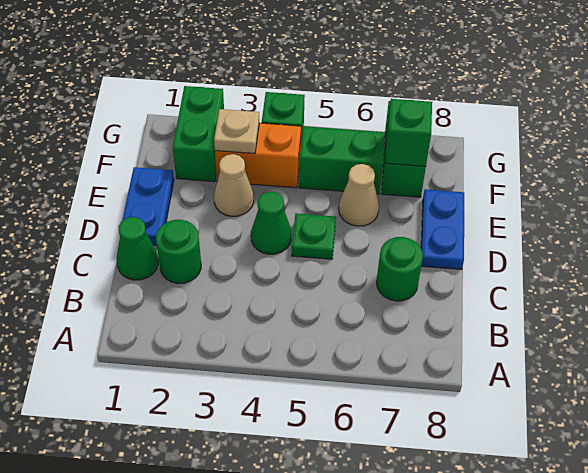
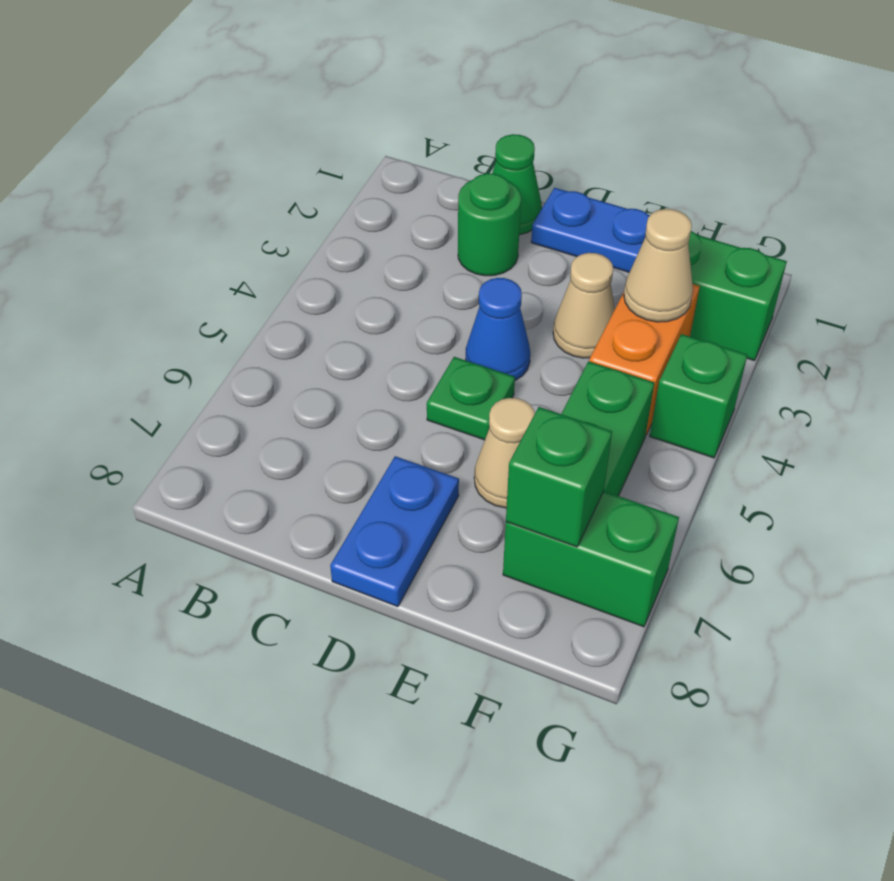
green 1x1 round brick [376,237,423,301] -> none
green 1x1 cone [251,192,291,254] -> blue 1x1 cone [466,278,530,380]
blue 1x2 plate [421,189,464,270] -> blue 1x2 plate turned to [330,456,459,607]
tan 1x1 plate [214,109,259,154] -> tan 1x1 cone [624,209,693,322]

